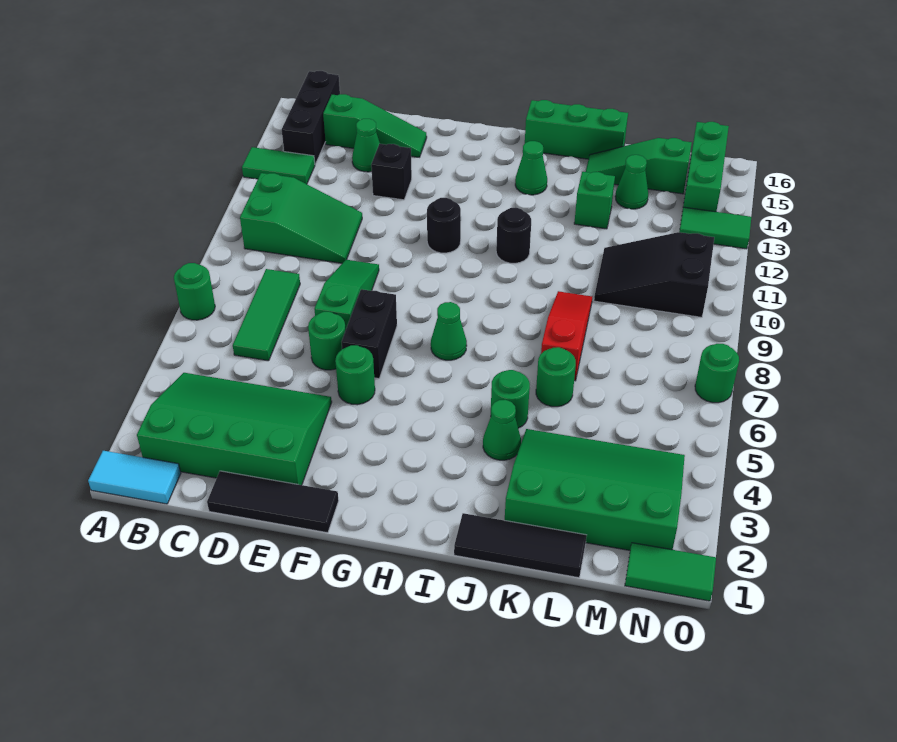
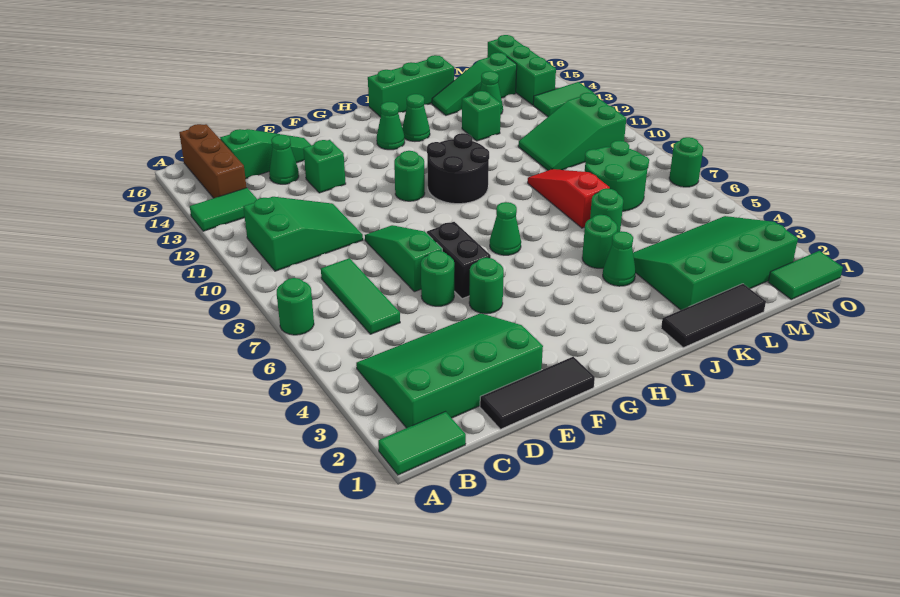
cyan 1x2 tile [88,451,181,504] -> green 1x2 tile [378,412,466,475]
black 1x3 brick [282,71,340,164] -> brown 1x3 brick [179,124,247,198]
black 1x1 brick [371,144,412,200] -> green 1x1 brick [303,140,346,193]
black 1x1 round brick [427,198,461,253] -> green 1x1 round brick [394,151,425,201]
none -> green 1x1 cone [377,102,405,150]
black 1x1 round brick [496,208,531,263] -> black 2x2 round brick [427,133,489,204]
none -> green 2x2 round brick [585,141,649,211]
black 2x3 slope [594,232,714,317] -> green 2x3 slope [518,93,626,170]

